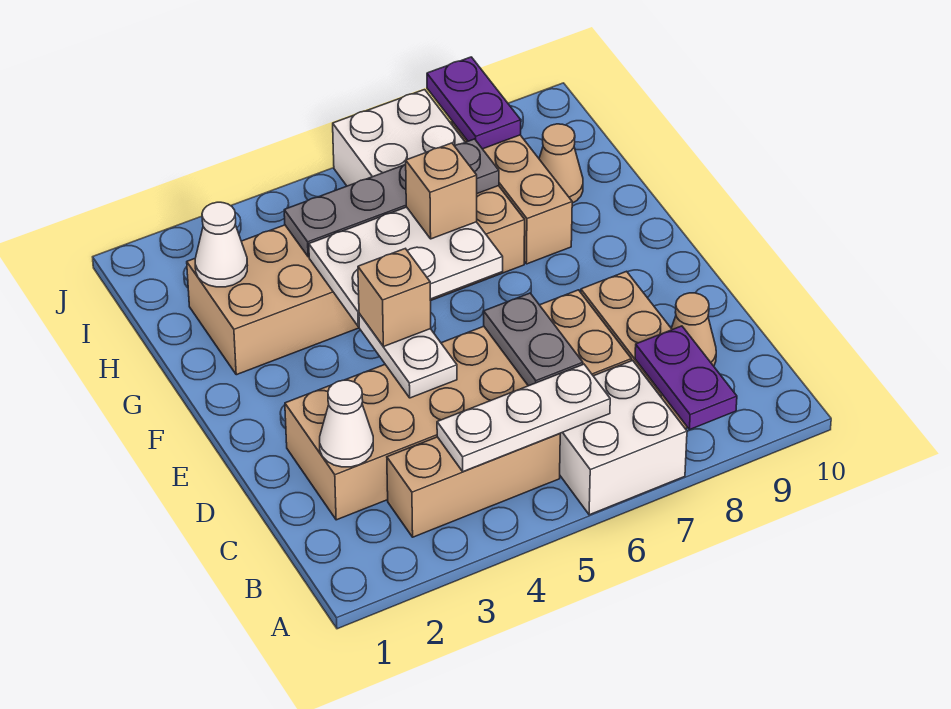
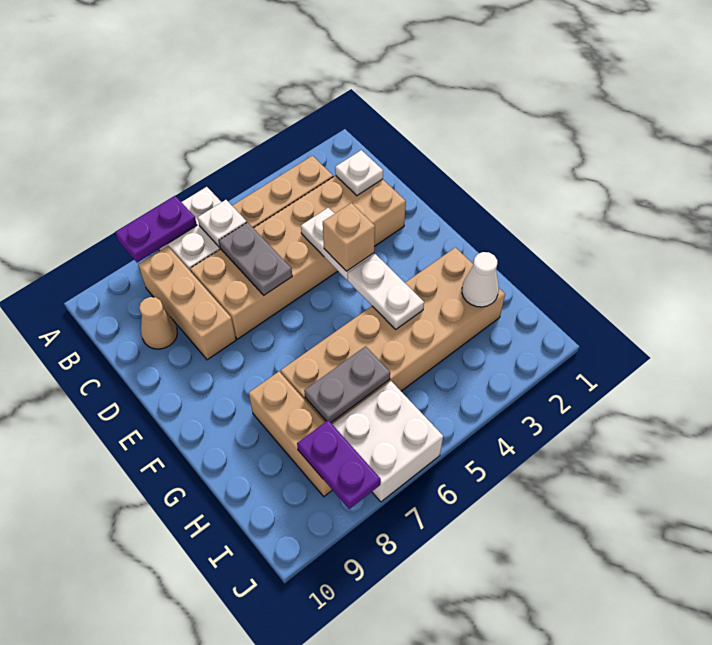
purple 1x2 plate [635,326,737,430] -> purple 1x2 plate turned to [115,196,197,263]
white 1x3 plate [437,364,610,472] -> white 1x1 plate [198,200,247,247]
white 1x1 cone [320,380,373,467] -> white 1x1 plate [335,150,383,196]
white 2x3 plate [309,207,503,326] -> white 1x2 plate [348,254,424,329]
tan 1x1 brick [406,143,477,239] -> none
grey 1x4 plate [284,139,499,257] -> grey 1x2 plate [304,346,390,423]
tan 1x1 cone [539,124,583,203] -> none

